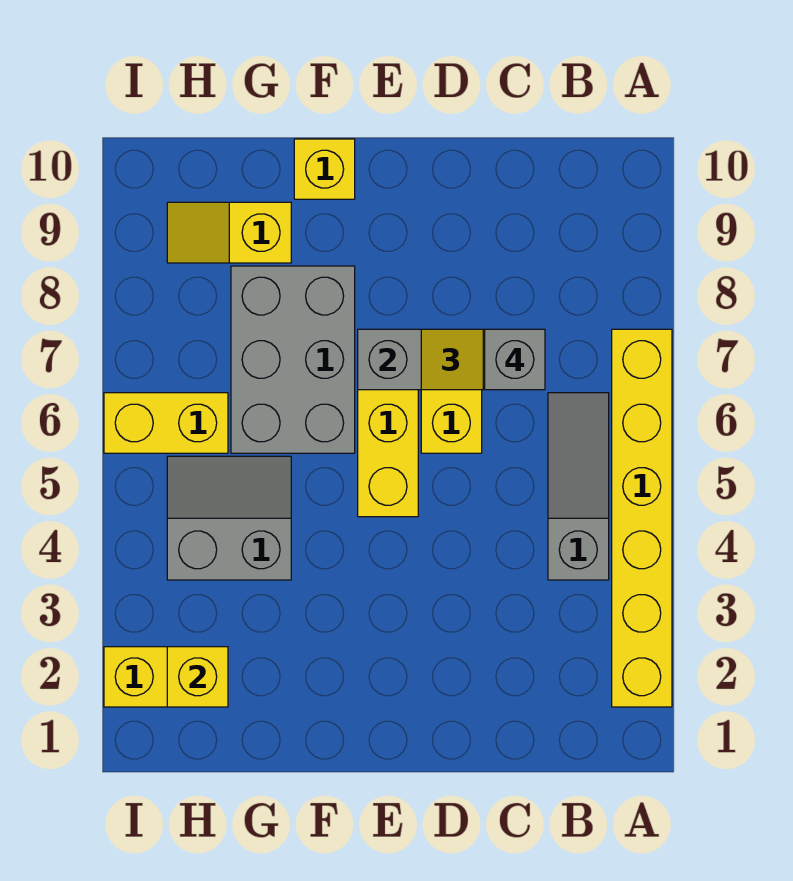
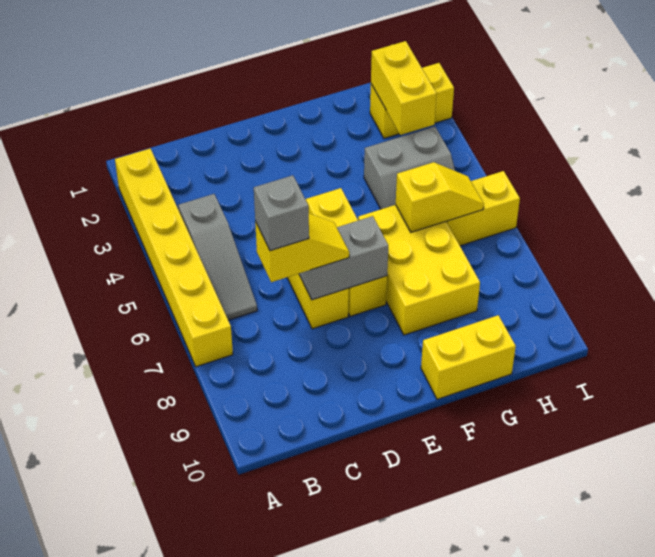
grey 2x3 brick [231,266,355,453] -> yellow 2x3 brick [358,205,480,335]
yellow 1x1 brick [294,139,355,199] -> yellow 1x2 brick [421,315,516,399]
yellow 1x2 slope [167,202,291,263] -> yellow 1x2 slope moved to [396,162,484,232]
yellow 1x1 brick [167,647,228,707] -> yellow 1x2 brick [371,41,437,135]

